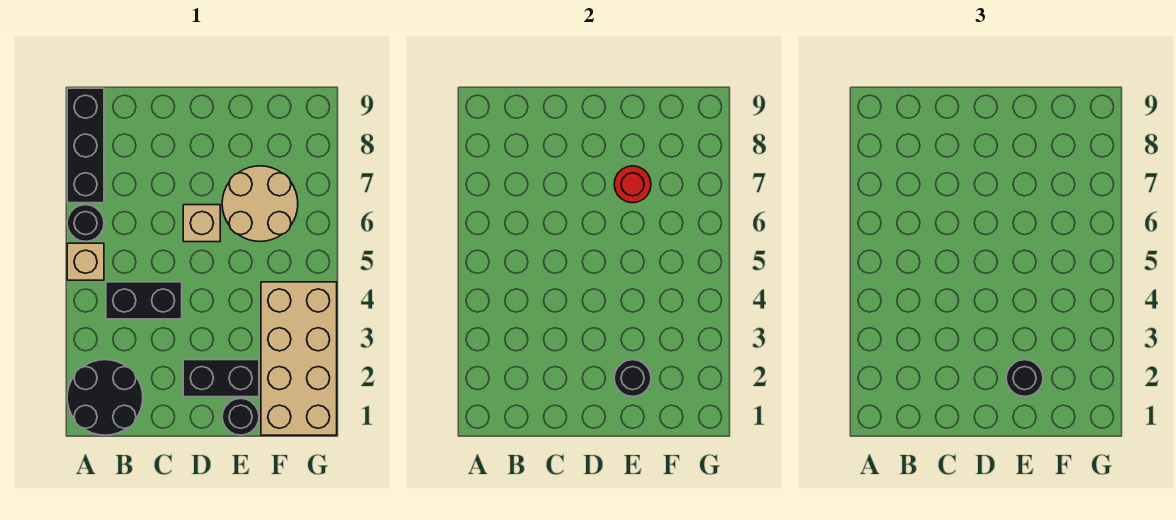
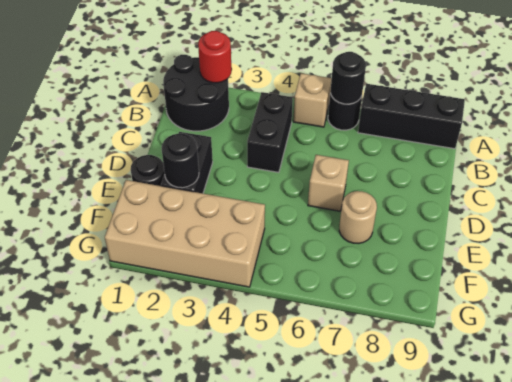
black 1x1 round brick [1006,360,1043,397] -> black 1x1 round brick moved to [331,52,366,104]
tan 2x2 round brick [222,166,298,242] -> tan 1x1 round brick [339,191,377,244]
red 1x1 round brick [614,166,651,203] -> red 1x1 round brick moved to [198,31,231,83]

